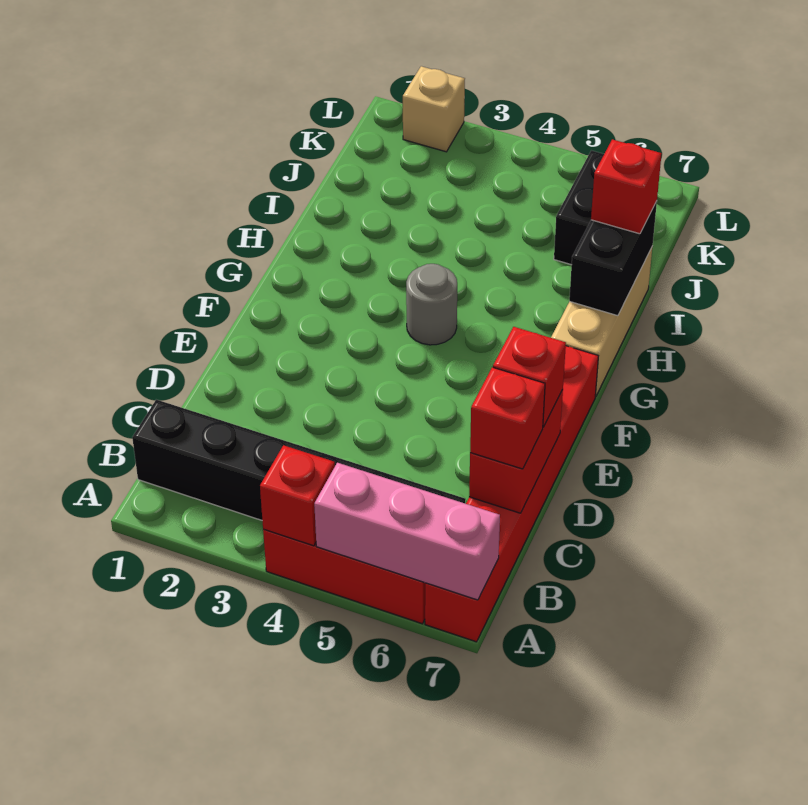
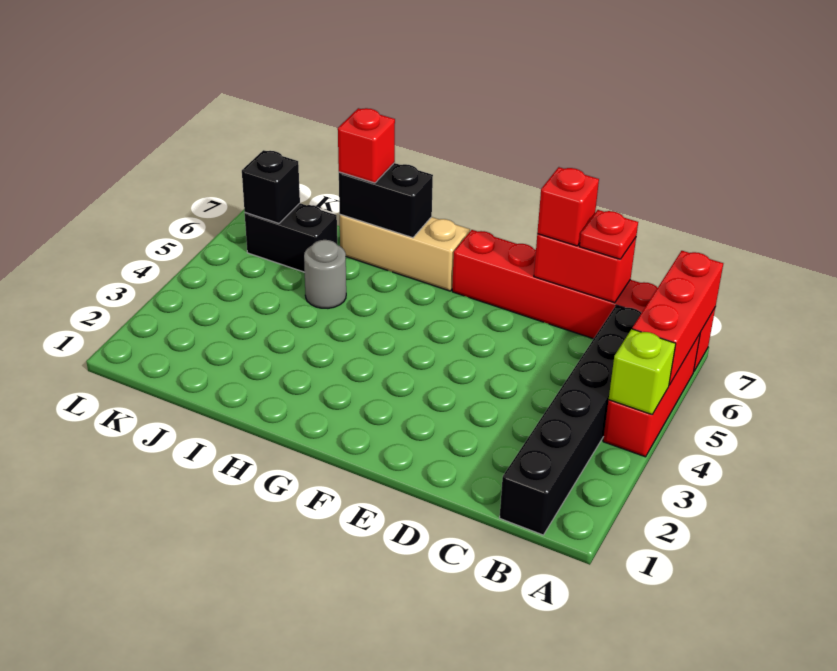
red 1x1 brick [260,445,335,546] -> lime 1x1 brick [609,329,676,414]
pink 1x3 brick [314,463,500,600] -> red 1x3 brick [632,251,723,385]
red 1x1 brick [470,367,545,469] -> red 1x1 plate [580,210,638,259]
grey 1x1 round brick [406,264,457,345] -> grey 1x1 round brick moved to [304,240,346,308]
none -> black 1x1 brick [242,150,300,223]
tan 1x1 brick [403,66,465,152] -> none

